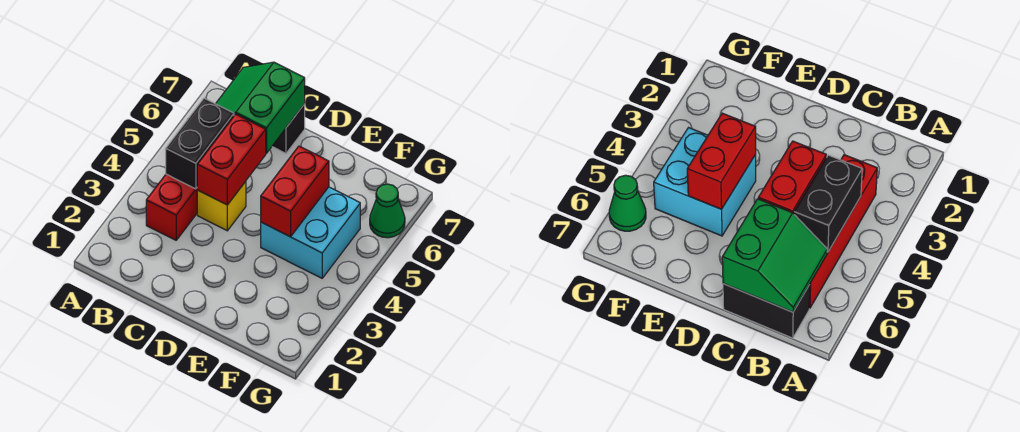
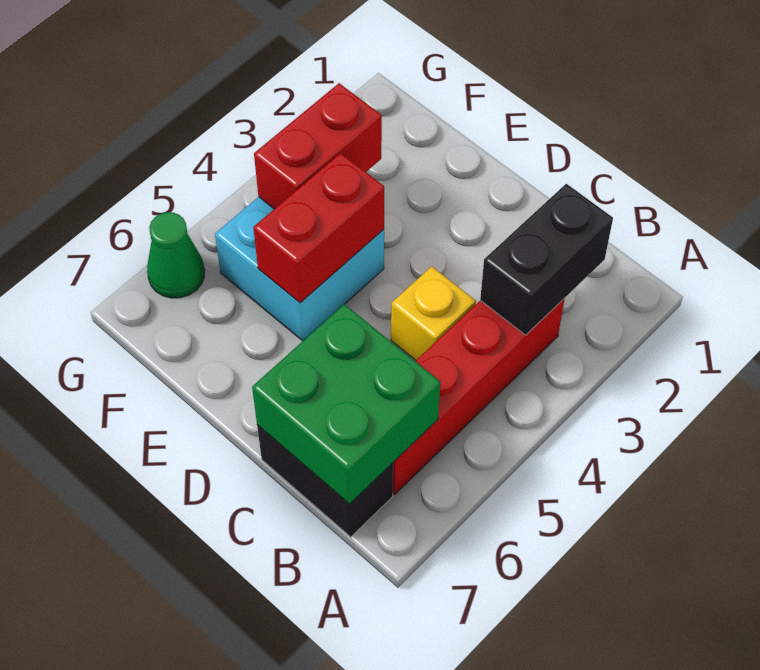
black 1x2 brick [166,98,234,189] -> black 1x2 brick moved to [480,184,613,335]
green 2x2 slope [216,62,305,153] -> green 2x2 brick [252,304,440,504]
red 1x2 brick [197,114,266,205] -> red 1x2 brick moved to [254,83,382,209]

